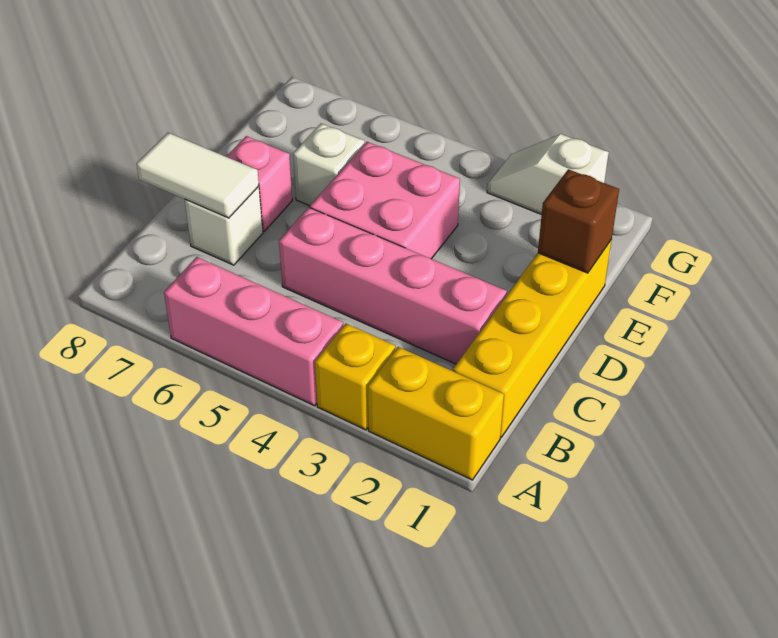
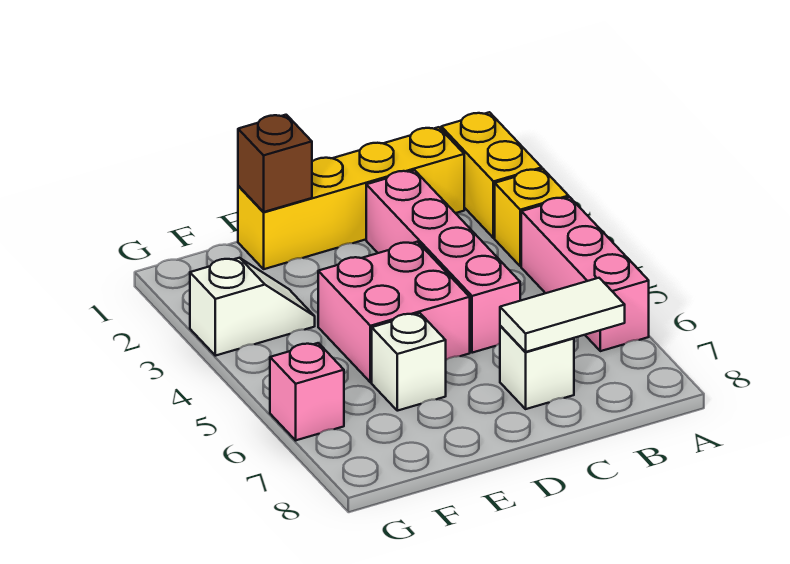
white 1x2 tile [136,133,259,218] -> white 1x2 tile turned to [500,278,625,352]
pink 1x1 brick [226,136,292,231] -> pink 1x1 brick moved to [270,343,344,440]
white 1x2 slope [487,134,609,215] -> white 1x2 slope turned to [190,258,315,356]

